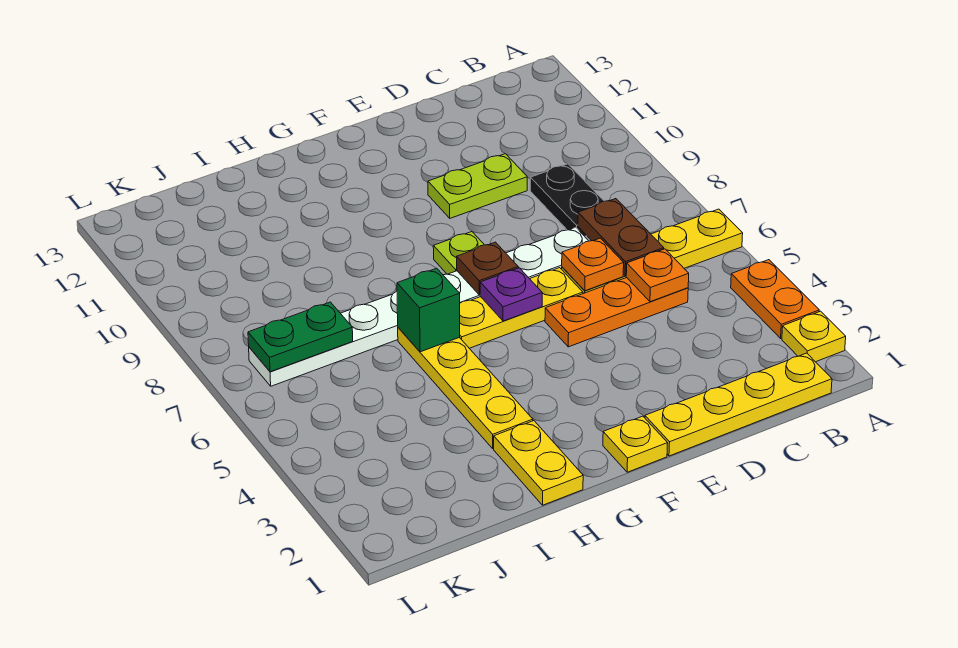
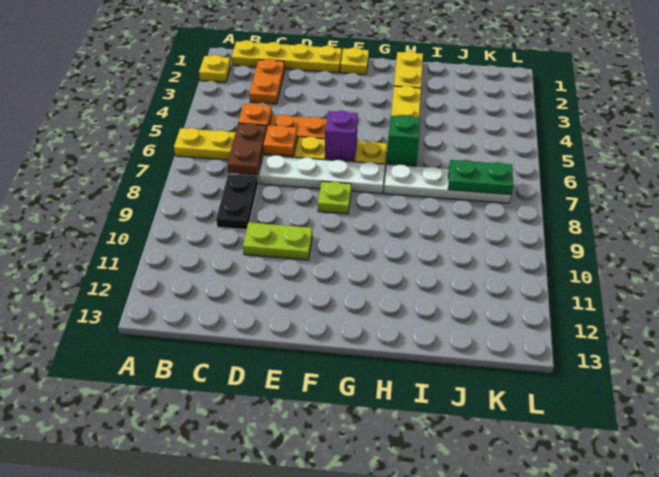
orange 1x2 plate [731,260,819,338] -> orange 1x2 plate moved to [249,59,285,104]
purple 1x1 plate [480,268,542,321] -> purple 1x1 brick [325,111,358,161]
brown 1x1 plate [457,242,518,295] -> none

